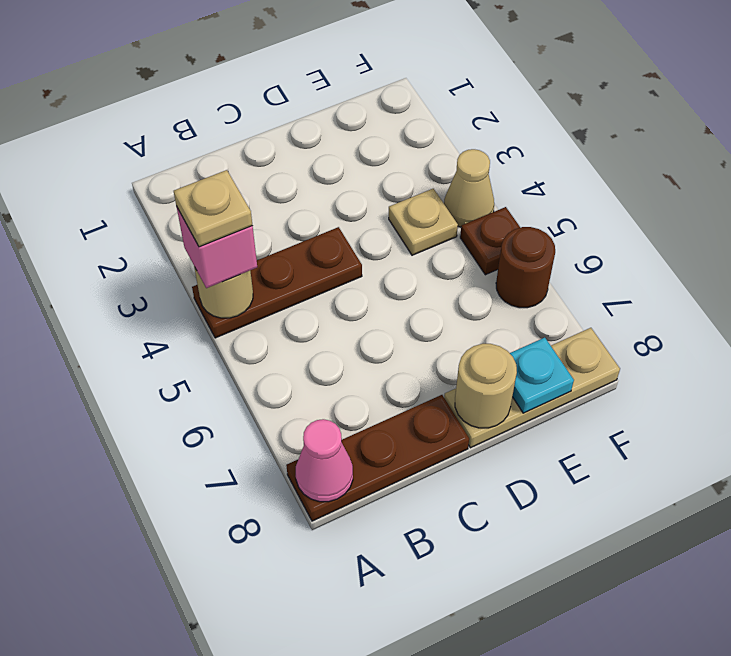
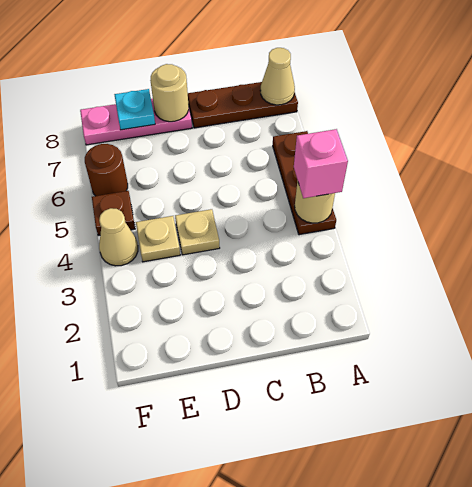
brown 1x3 plate [192,227,362,338] -> brown 1x3 plate turned to [273,131,336,235]
tan 1x1 plate [174,170,252,247] -> tan 1x1 plate moved to [175,209,220,255]
pink 1x1 cone [296,419,353,502] -> tan 1x1 cone [260,48,295,105]
tan 1x3 plate [444,328,620,448] -> pink 1x3 plate [80,99,192,145]

